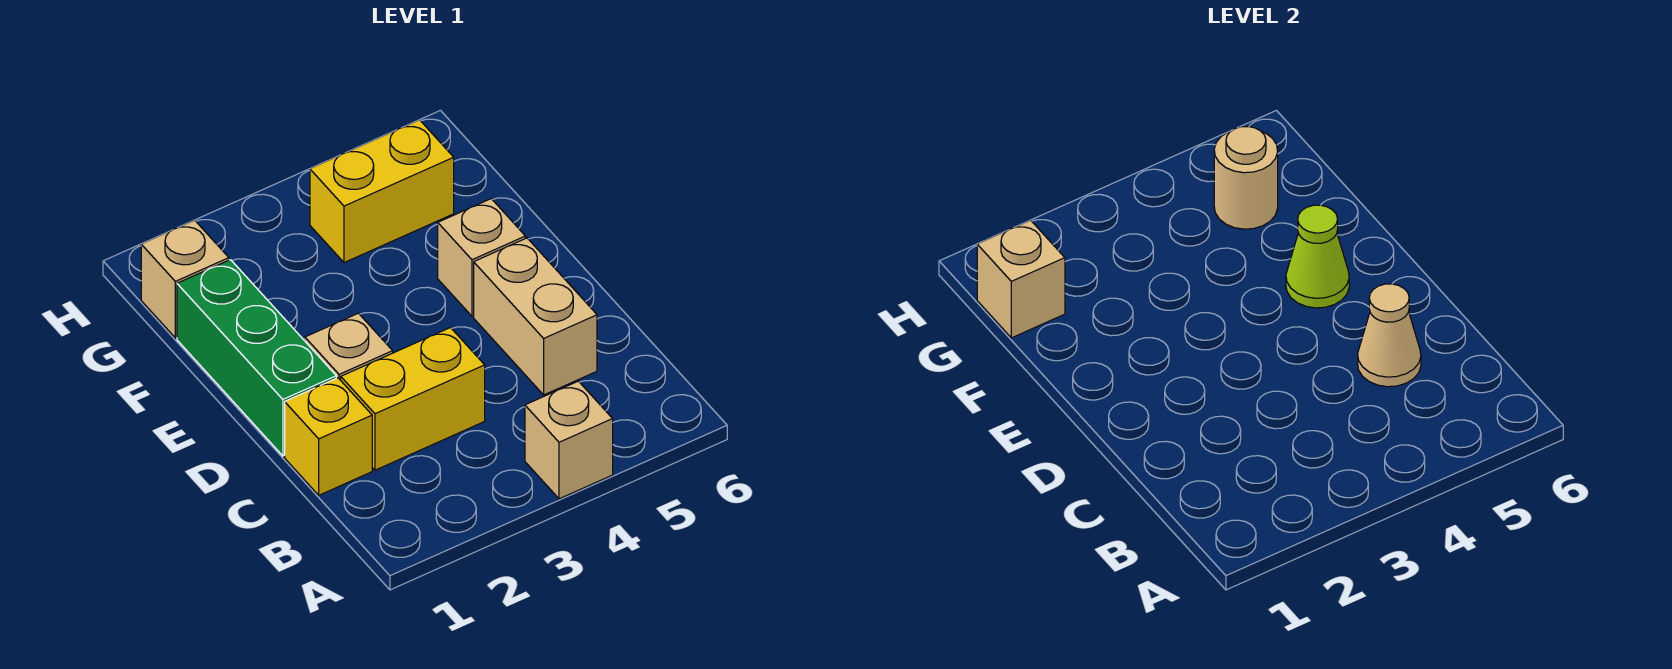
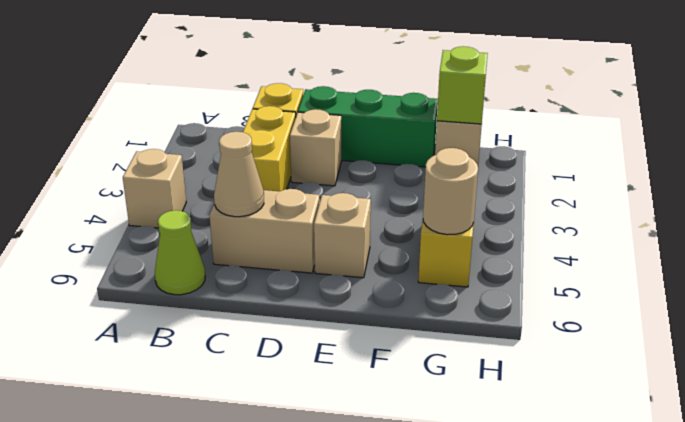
lime 1x1 cone [1286,205,1349,308] -> lime 1x1 cone moved to [155,210,205,295]
tan 1x1 brick [977,220,1065,338] -> lime 1x1 brick [437,46,488,124]

